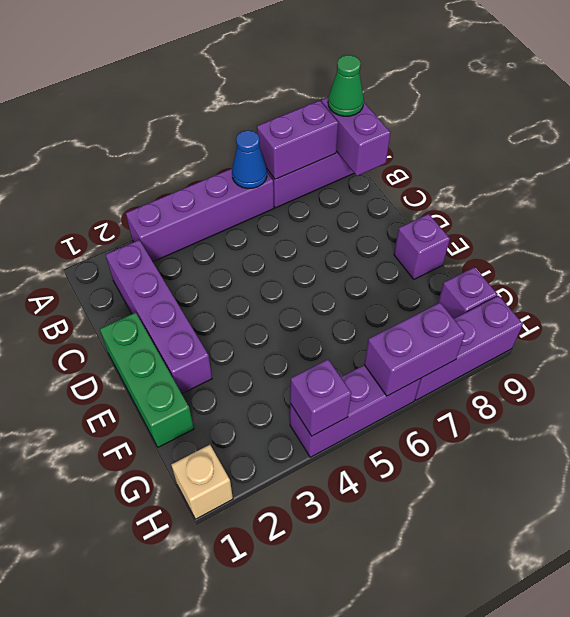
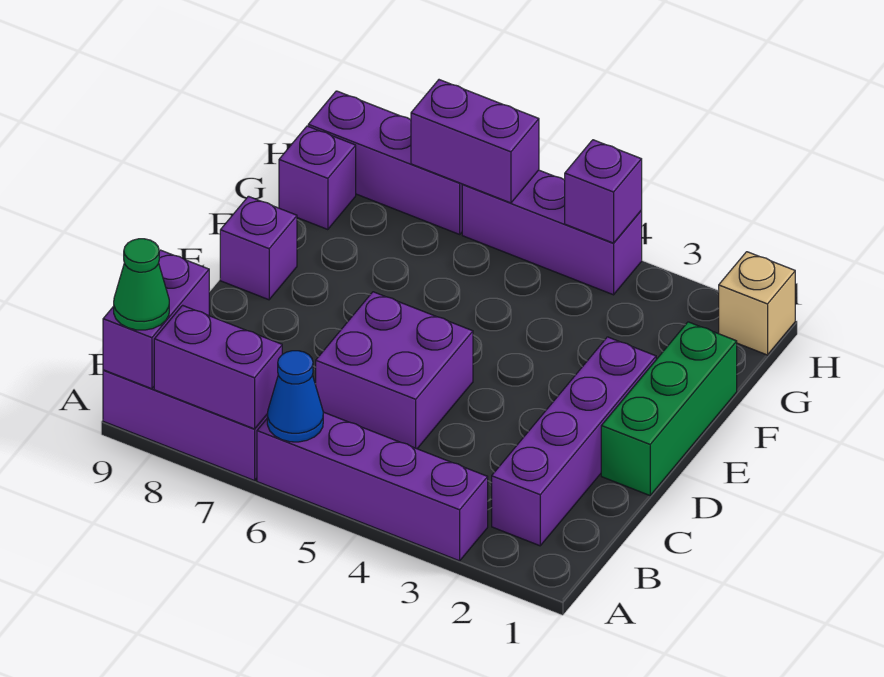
none -> purple 2x2 brick [316,292,473,449]

